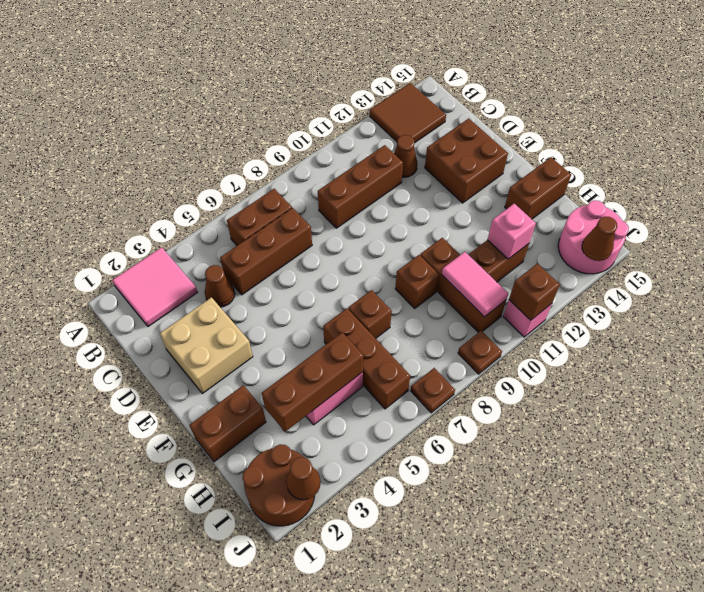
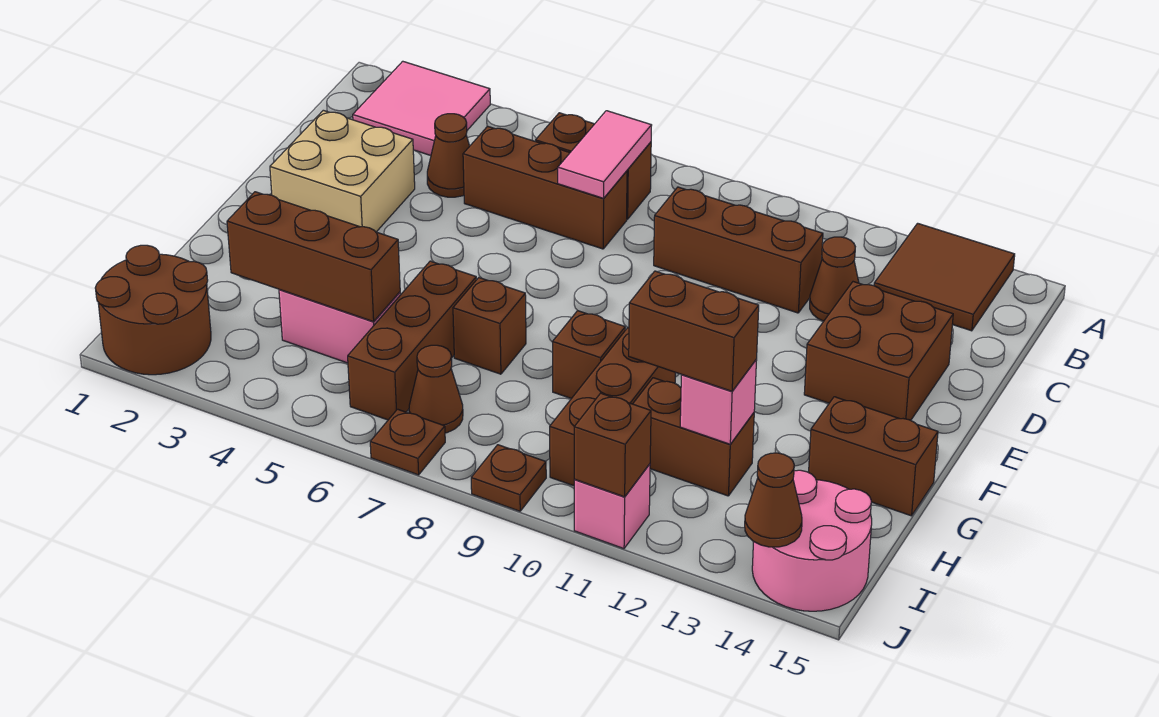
brown 1x2 brick [190,385,266,462] -> brown 1x2 brick moved to [629,271,759,391]
pink 1x2 tile [442,252,508,317] -> pink 1x2 tile moved to [558,111,652,198]
brown 1x1 cone [286,457,321,500] -> brown 1x1 cone moved to [409,345,463,433]

